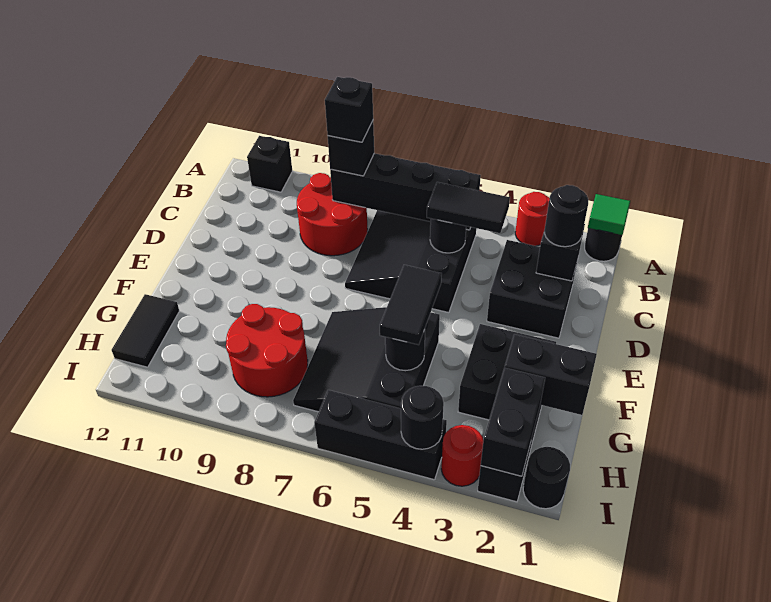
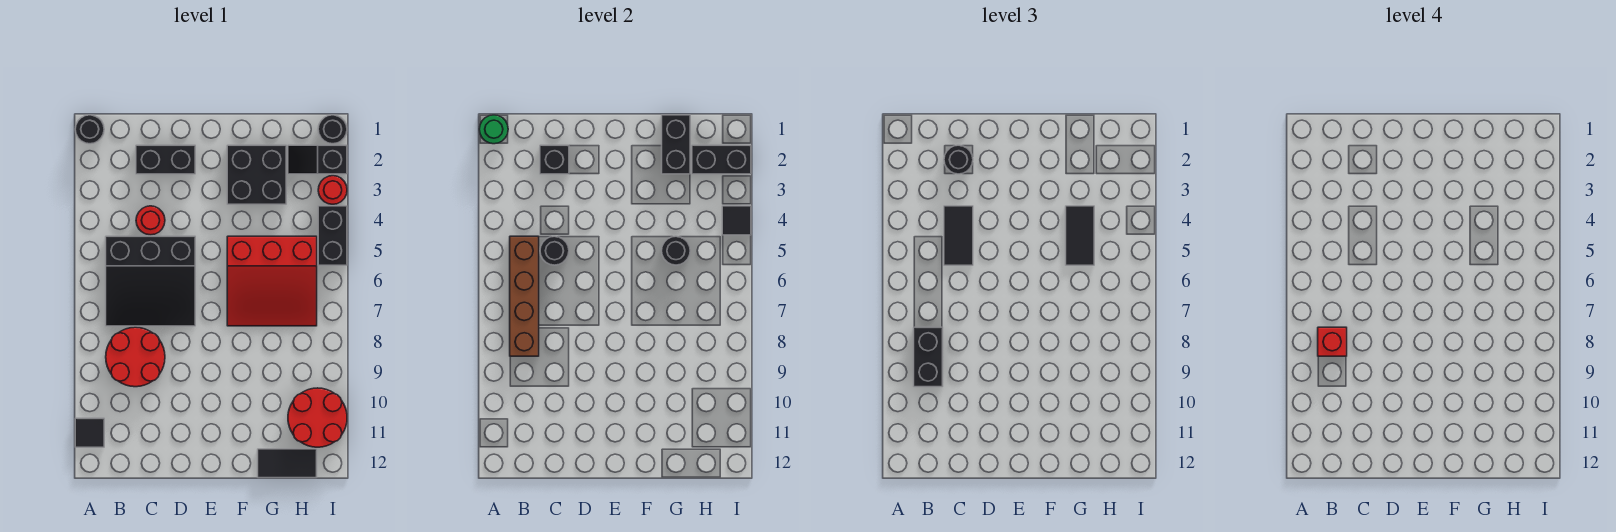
green 1x1 tile [588,194,630,235] -> green 1x1 round brick [479,115,508,144]
red 1x1 round brick [515,192,550,246] -> red 1x1 round brick moved to [136,206,165,235]
black 1x1 brick [247,136,292,192] -> black 1x1 tile [75,418,104,447]
black 1x4 brick [330,153,481,230] -> brown 1x4 brick [510,236,539,356]
black 1x1 brick [328,121,374,176] -> black 1x2 brick [914,327,943,387]
black 1x1 brick [325,77,373,142] -> red 1x1 brick [1318,327,1347,356]
black 2x2 brick [487,240,578,338] -> black 1x2 brick [136,145,195,174]
black 3x3 slope [293,307,440,412] -> red 3x3 slope [227,236,317,326]
black 1x2 tile [380,265,442,345] -> black 1x2 tile turned to [1066,206,1094,265]
red 2x2 round brick [226,304,308,397] -> red 2x2 round brick moved to [288,388,347,447]
black 1x3 brick [314,390,447,480] -> black 1x2 brick [318,206,347,265]
black 1x1 round brick [401,386,444,449] -> black 1x1 tile [722,206,751,235]

